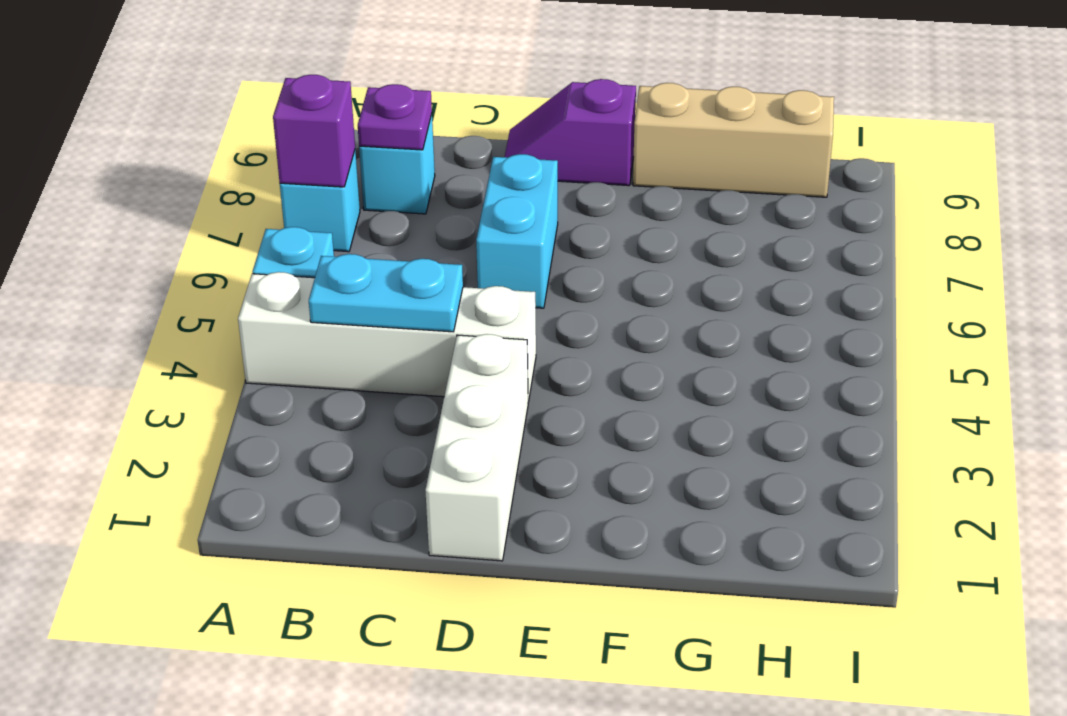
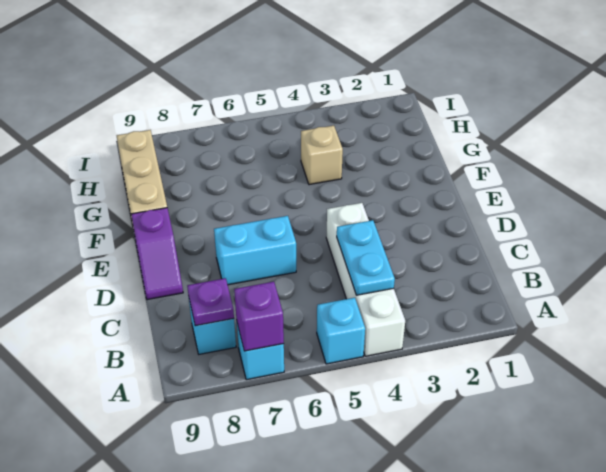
white 1x3 brick [425,334,528,561] -> none
none -> tan 1x1 brick [301,126,343,185]

